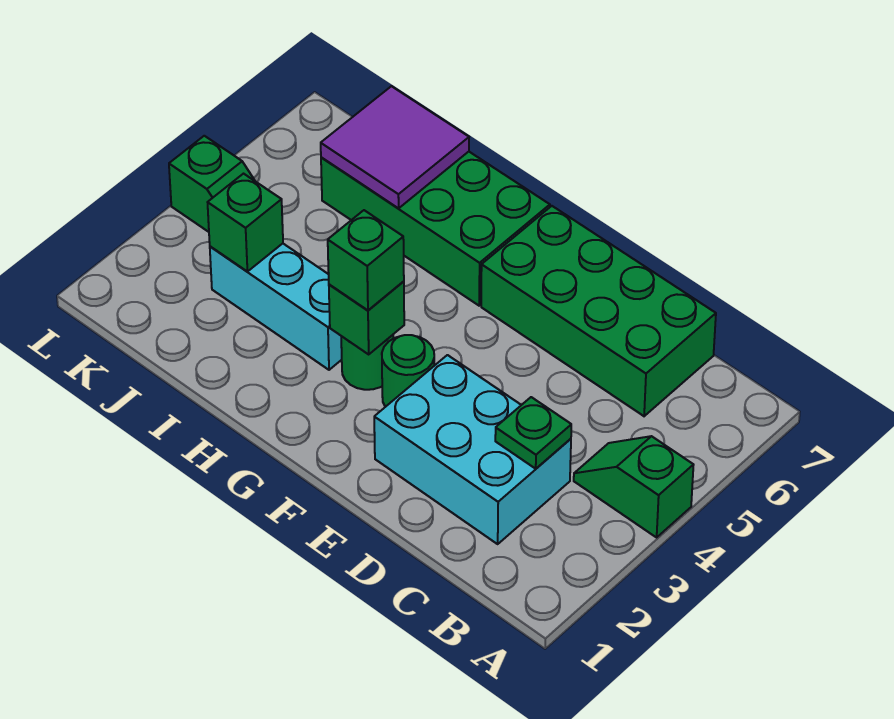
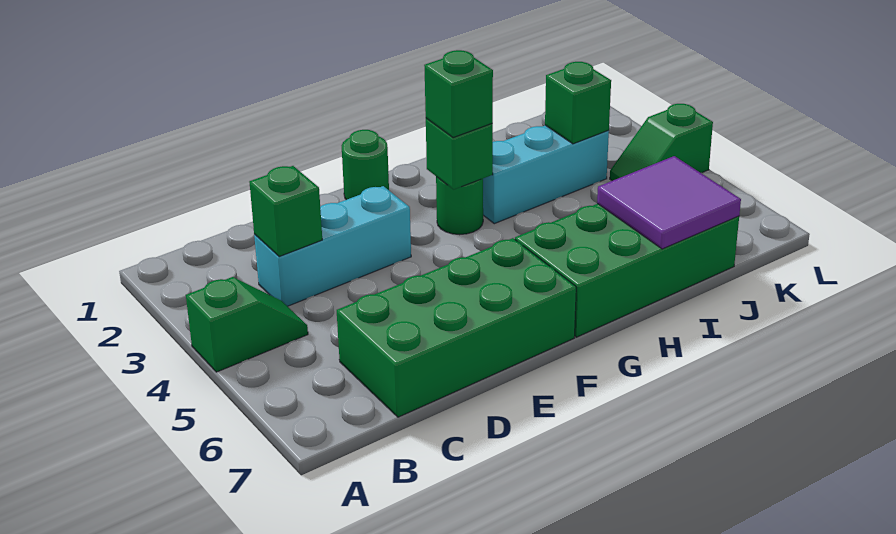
cyan 2x3 brick [374,355,571,544] -> cyan 1x3 brick [254,186,411,306]
green 1x1 plate [495,397,571,469] -> green 1x1 brick [249,166,322,257]
green 1x1 round brick [382,335,434,407] -> green 1x1 round brick moved to [342,130,389,200]

